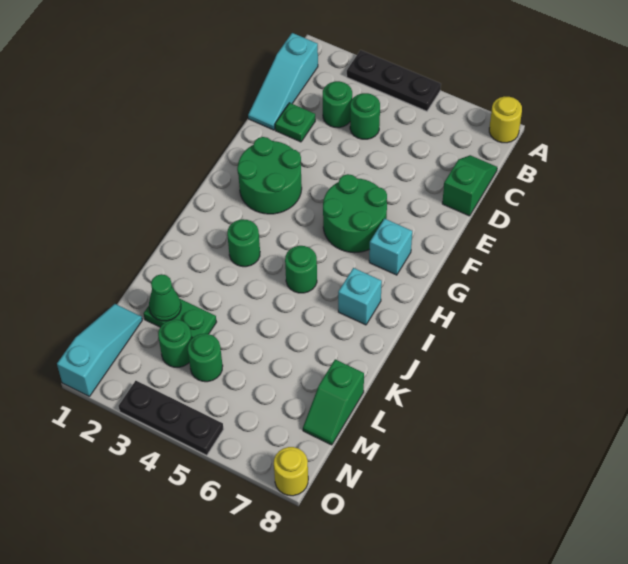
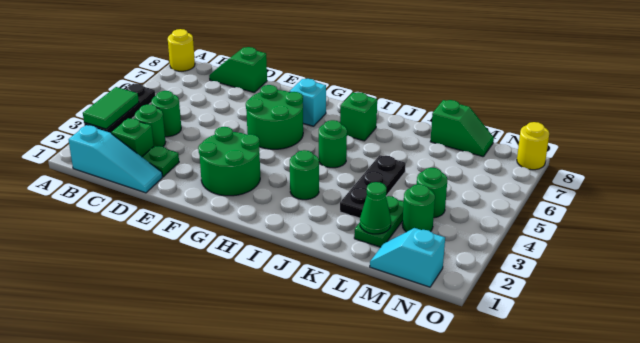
none -> green 1x2 tile [83,87,139,129]
none -> green 1x1 brick [111,118,154,157]
cyan 1x1 brick [338,268,382,325] -> green 1x1 brick [340,92,377,141]
cyan 1x3 slope [57,304,142,396] -> cyan 1x2 slope [370,228,445,287]
black 1x3 plate [119,381,224,455] -> black 1x3 plate moved to [340,155,406,218]

